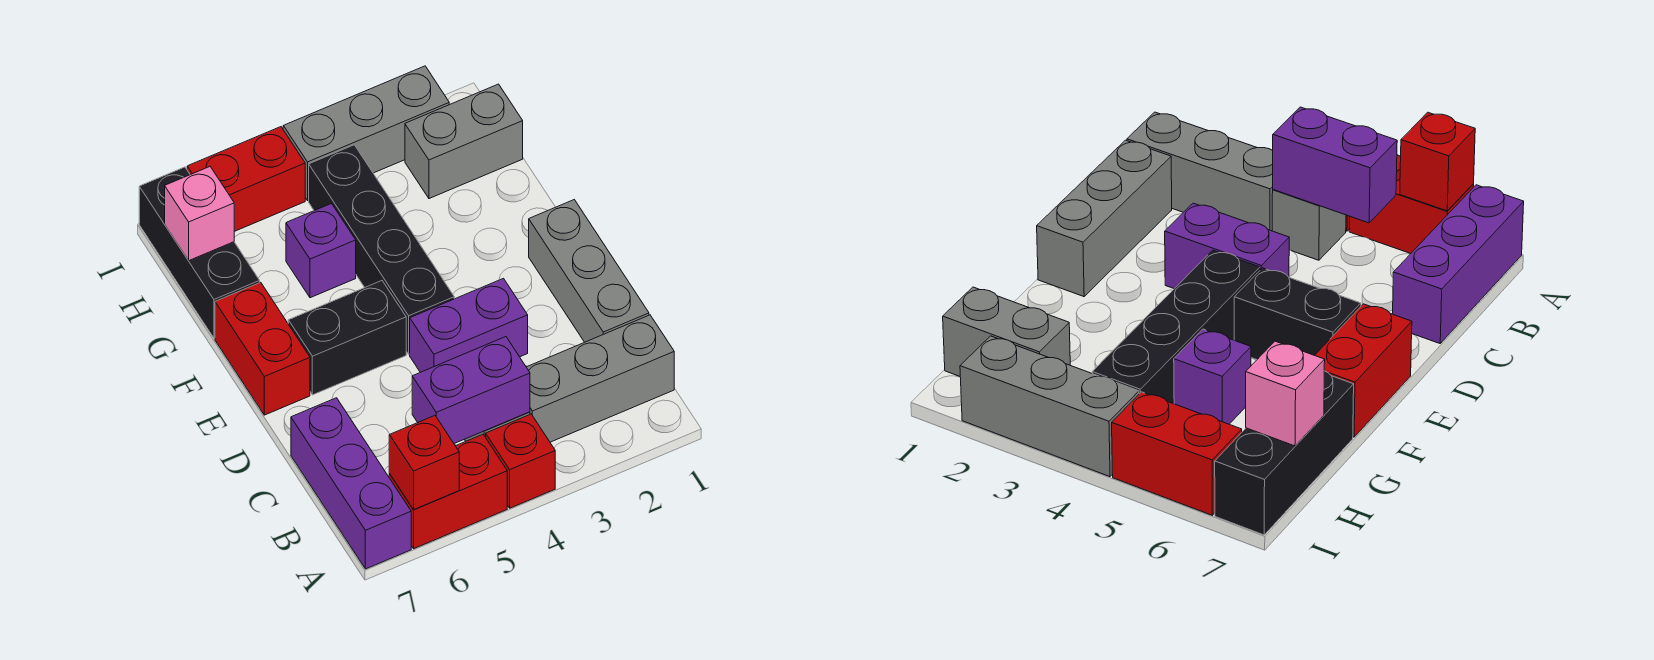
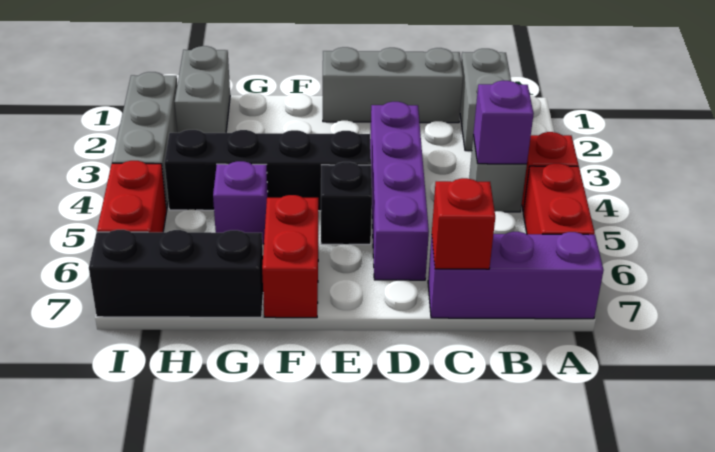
red 1x1 brick [389,416,459,510] -> red 1x1 brick moved to [432,178,495,269]
grey 1x3 brick [527,315,674,442] -> grey 1x2 brick [460,49,511,151]
purple 1x2 brick [412,337,530,444] -> purple 1x1 brick [473,81,534,164]
purple 1x2 brick [410,278,528,372] -> purple 1x4 brick [370,102,429,280]
black 1x2 brick [288,281,406,395] -> black 1x1 brick [321,162,372,244]
red 1x2 brick [215,282,310,415] -> red 1x2 brick turned to [262,195,318,318]
pink 1x1 brick [165,167,234,260] -> none

